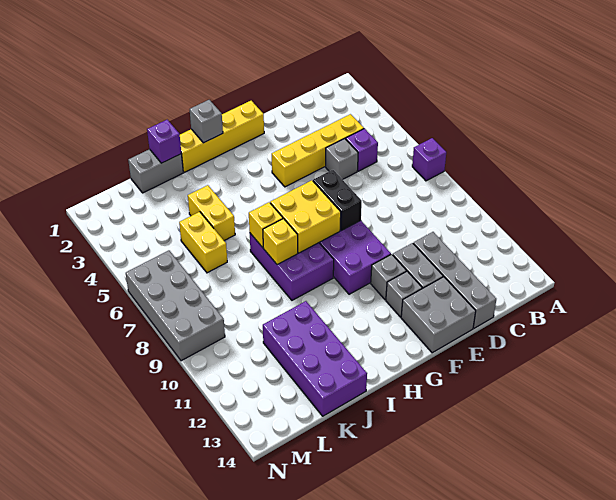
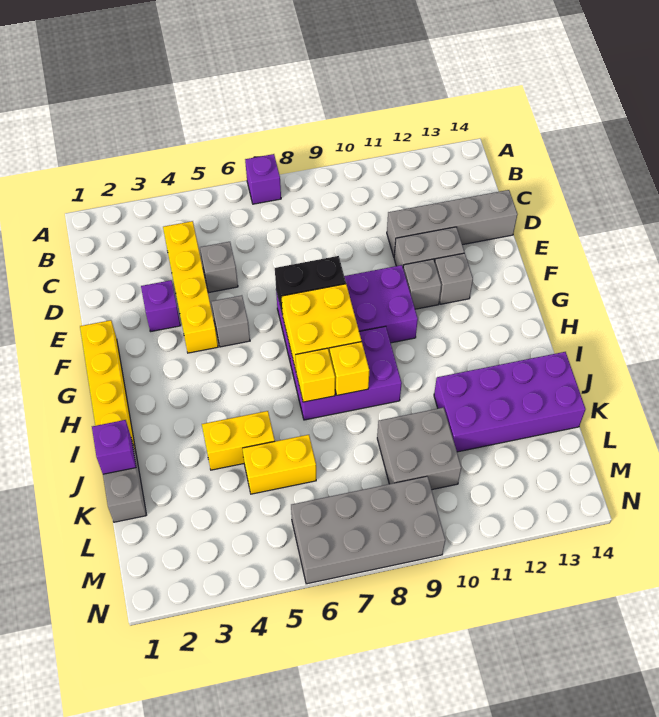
purple 1x1 brick [346,129,378,171] -> purple 1x1 brick moved to [141,280,181,332]
grey 2x2 brick [401,277,476,353] -> grey 2x2 brick moved to [377,407,461,490]
grey 1x1 brick [190,100,223,143] -> grey 1x1 brick moved to [211,295,250,347]

